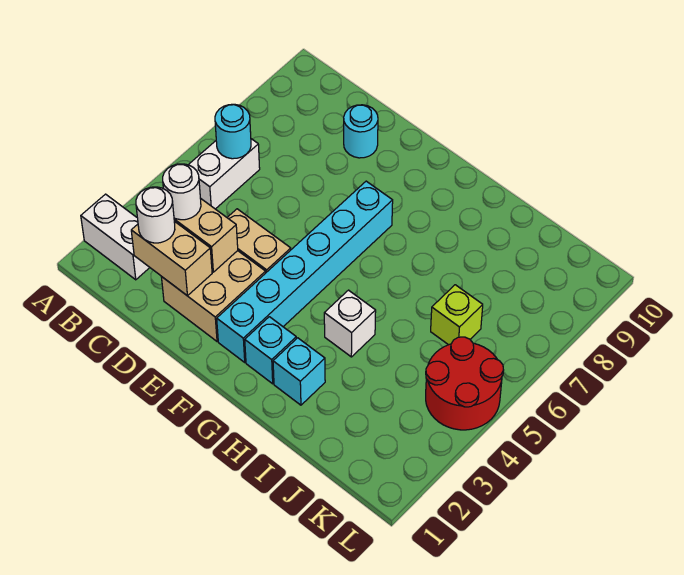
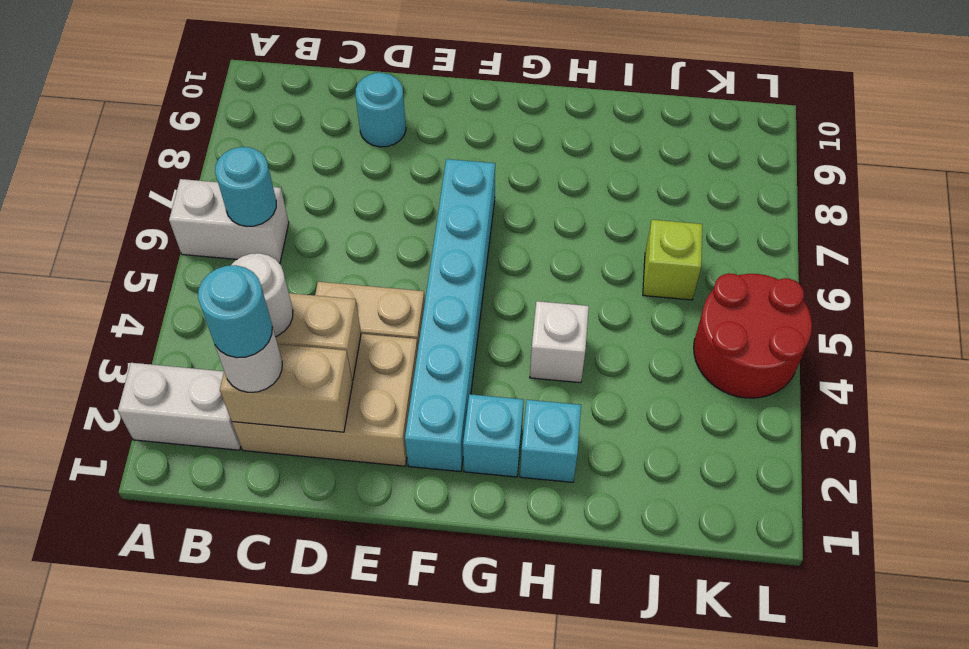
white 1x2 brick [189,139,260,209] -> white 1x2 brick turned to [169,179,289,263]
none -> cyan 1x1 round brick [198,265,272,358]
tan 2x2 brick [161,251,266,341] -> tan 2x3 brick [232,334,418,466]

